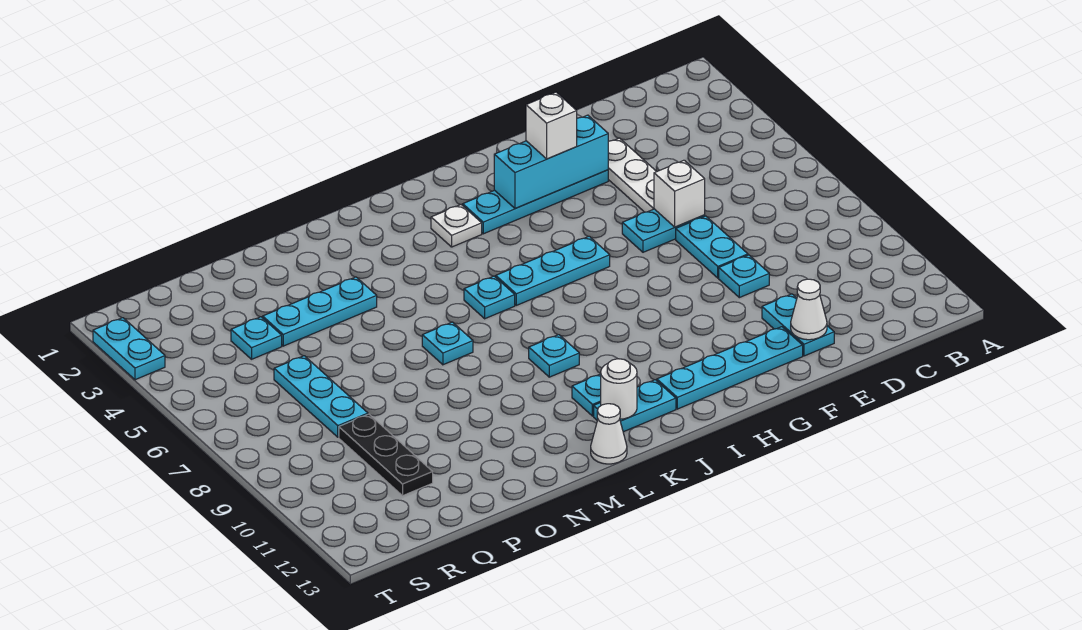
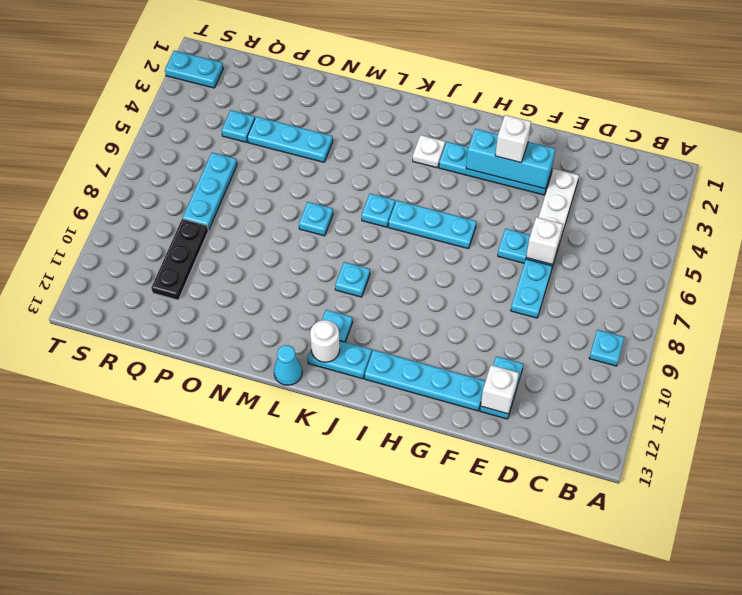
cyan 1x1 plate [719,255,769,298] -> cyan 1x1 plate moved to [589,330,624,366]
white 1x1 cone [791,279,827,340] -> white 1x1 brick [481,365,519,414]
white 1x1 cone [591,404,627,464] -> cyan 1x1 cone [274,345,302,385]
cyan 1x2 plate [93,318,165,380] -> cyan 1x2 plate turned to [165,51,223,88]

